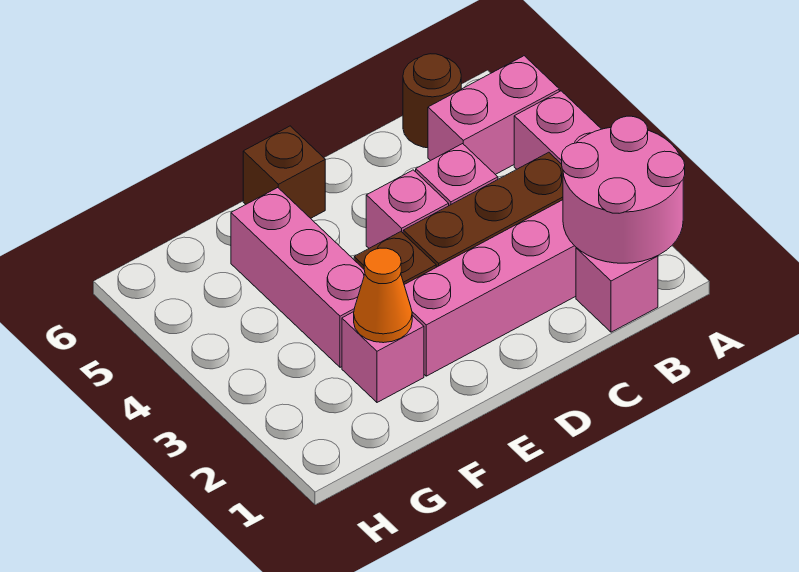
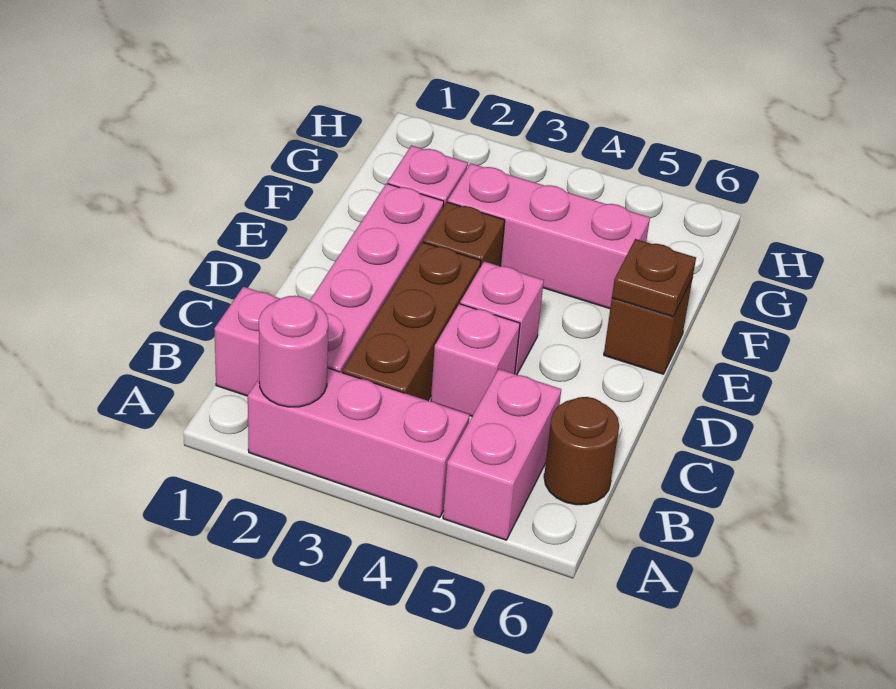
pink 2x2 round brick [562,116,685,263] -> pink 1x1 round brick [259,296,328,407]
none -> brown 1x1 plate [612,239,696,317]
orange 1x1 cone [354,248,412,343] -> none

